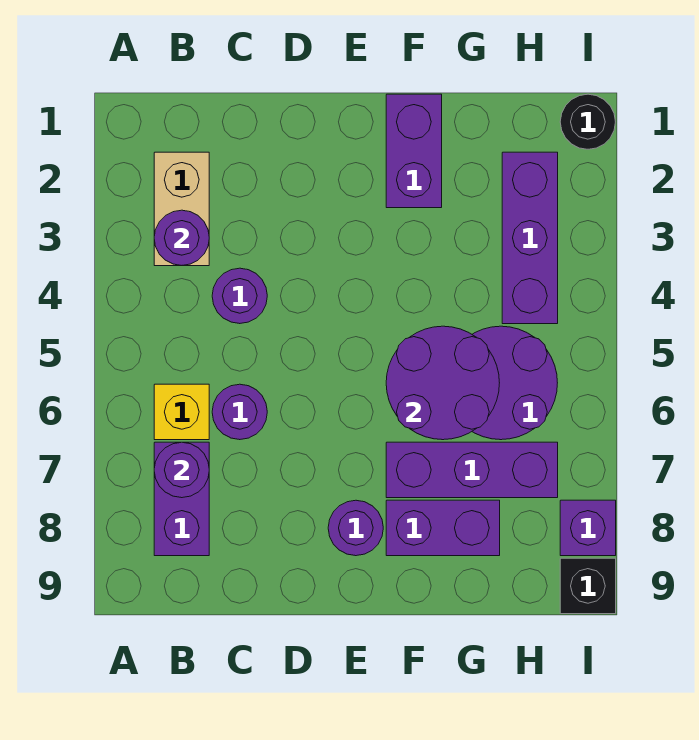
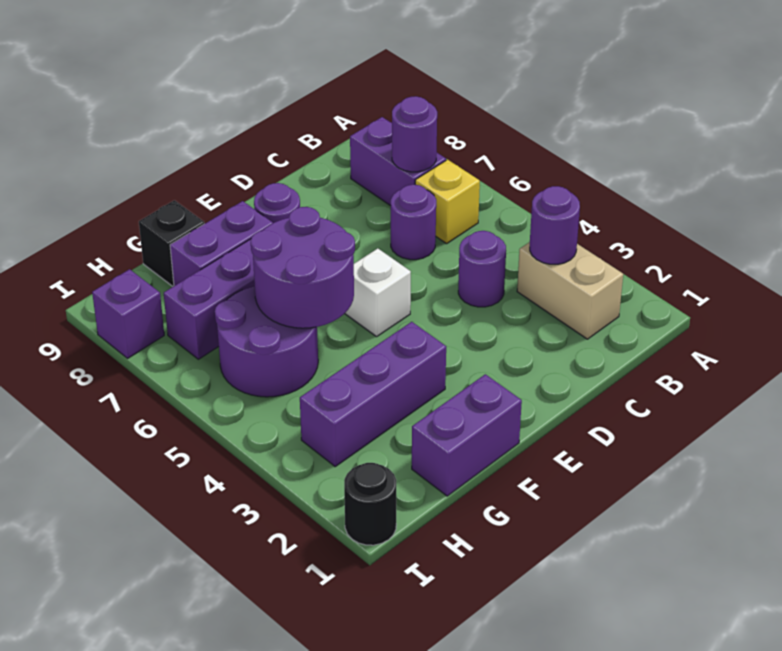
none -> white 1x1 brick [345,248,411,337]
purple 1x2 brick [386,94,442,208] -> purple 1x2 brick turned to [412,374,522,496]
purple 1x3 brick [502,152,558,324] -> purple 1x3 brick turned to [300,322,446,466]
black 1x1 brick [560,558,616,614] -> black 1x1 brick moved to [139,200,204,286]

